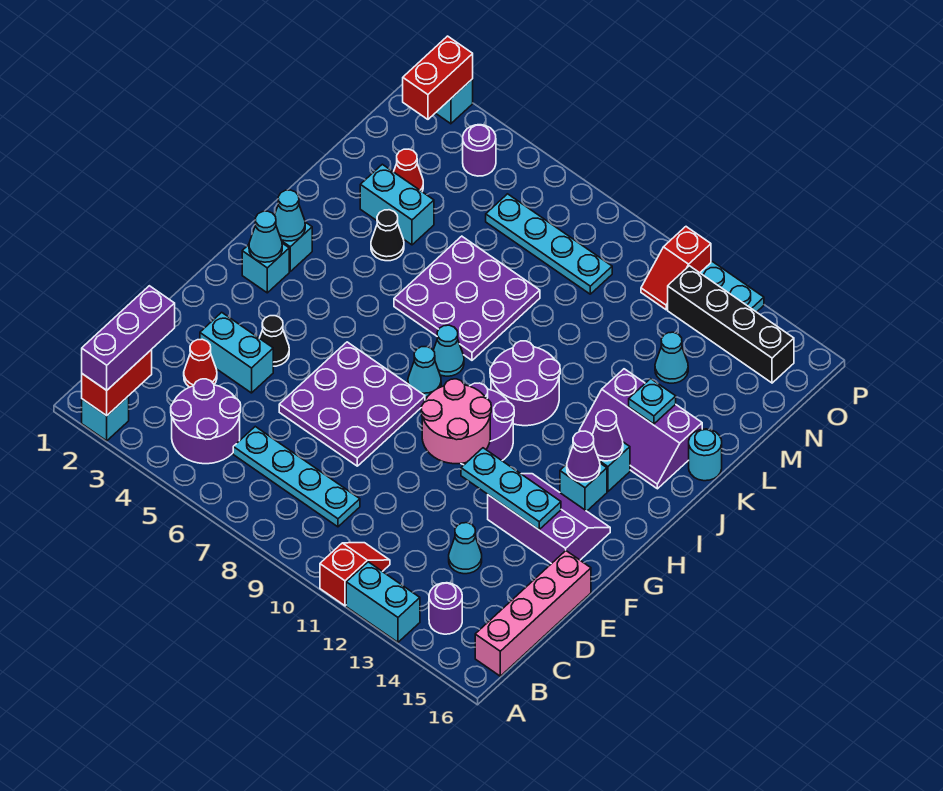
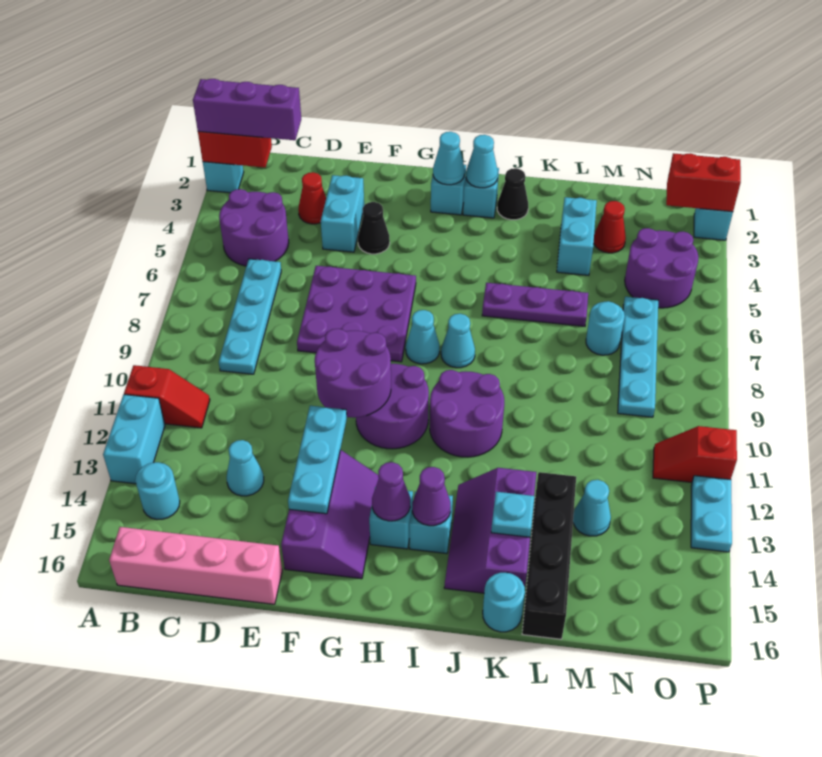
purple 1x1 round brick [429,583,462,634] -> cyan 1x1 round brick [135,462,180,519]
pink 2x2 round brick [421,379,491,464] -> purple 2x2 round brick [315,329,391,418]
purple 3x3 plate [394,236,540,360] -> purple 1x3 plate [482,283,588,326]
black 1x1 cone [371,210,404,261] -> black 1x1 cone moved to [497,168,528,220]
none -> cyan 1x1 round brick [586,301,625,355]
purple 1x1 round brick [463,125,496,176] -> purple 2x2 round brick [625,228,698,308]
black 1x4 brick [668,266,794,383] -> black 1x4 brick moved to [522,472,576,639]

